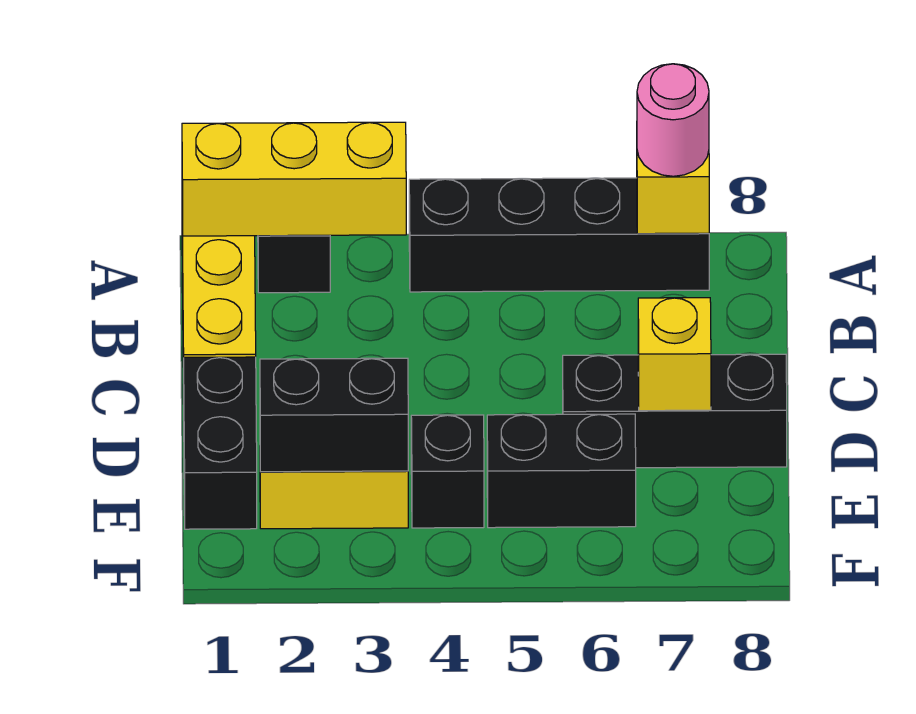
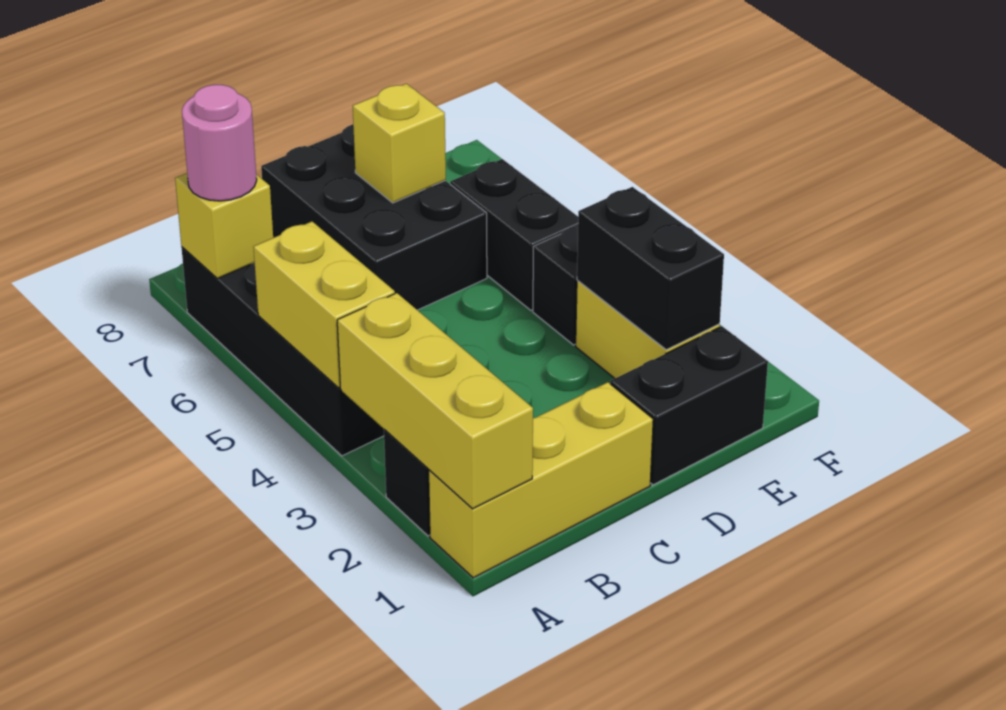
none -> yellow 1x2 brick [254,222,395,388]
black 1x3 brick [563,354,787,468] -> black 2x3 brick [261,124,487,310]

